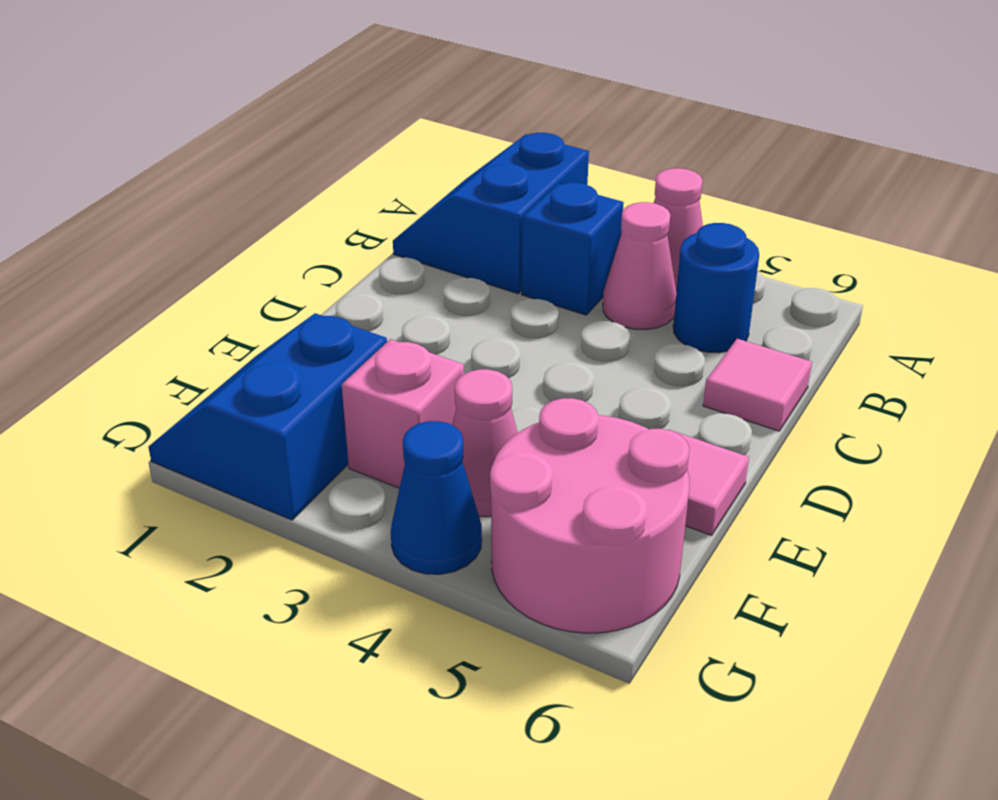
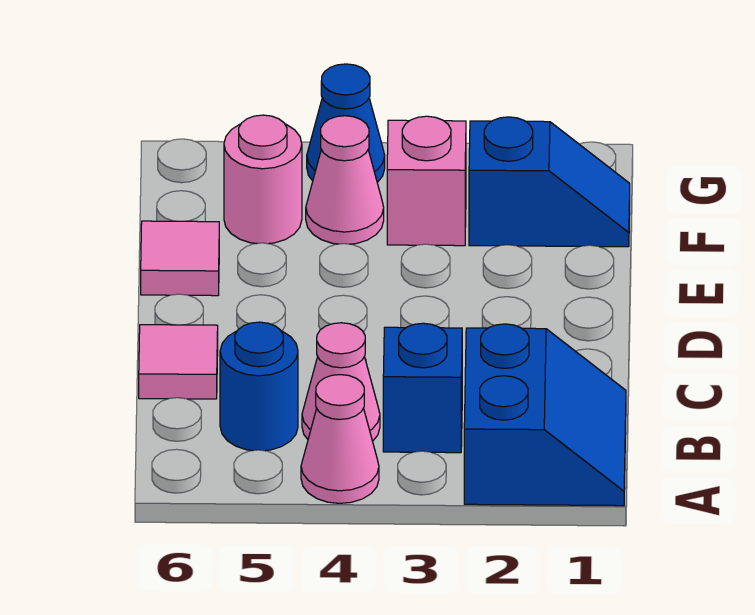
blue 2x2 slope [148,313,387,520] -> blue 1x2 slope [469,117,630,247]
pink 2x2 round brick [490,398,690,633] -> pink 1x1 round brick [224,115,302,244]

